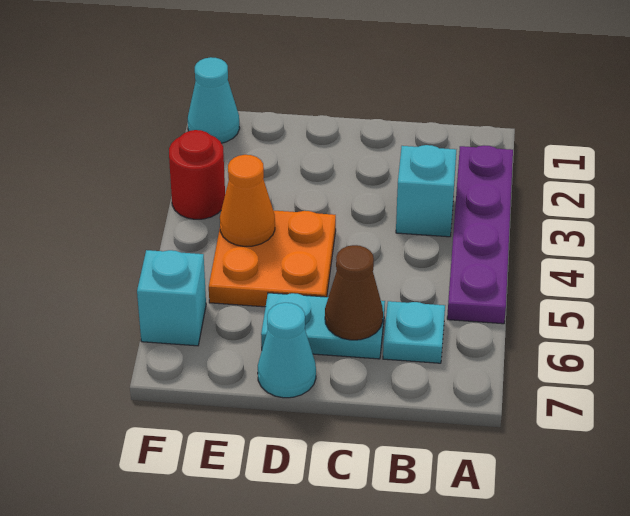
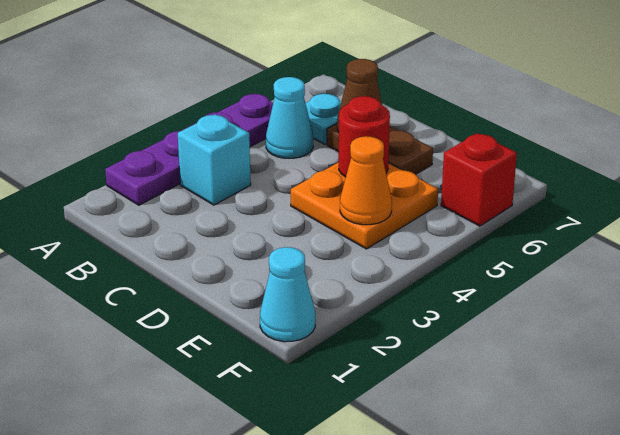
cyan 1x2 plate [261,293,385,359] -> brown 1x2 plate [327,124,433,174]
cyan 1x1 cone [258,303,316,398] -> cyan 1x1 cone moved to [266,77,313,158]
red 1x1 round brick [169,130,225,219] -> red 1x1 round brick moved to [339,96,390,177]
cyan 1x1 brick [137,250,206,346] -> red 1x1 brick [441,133,517,226]

